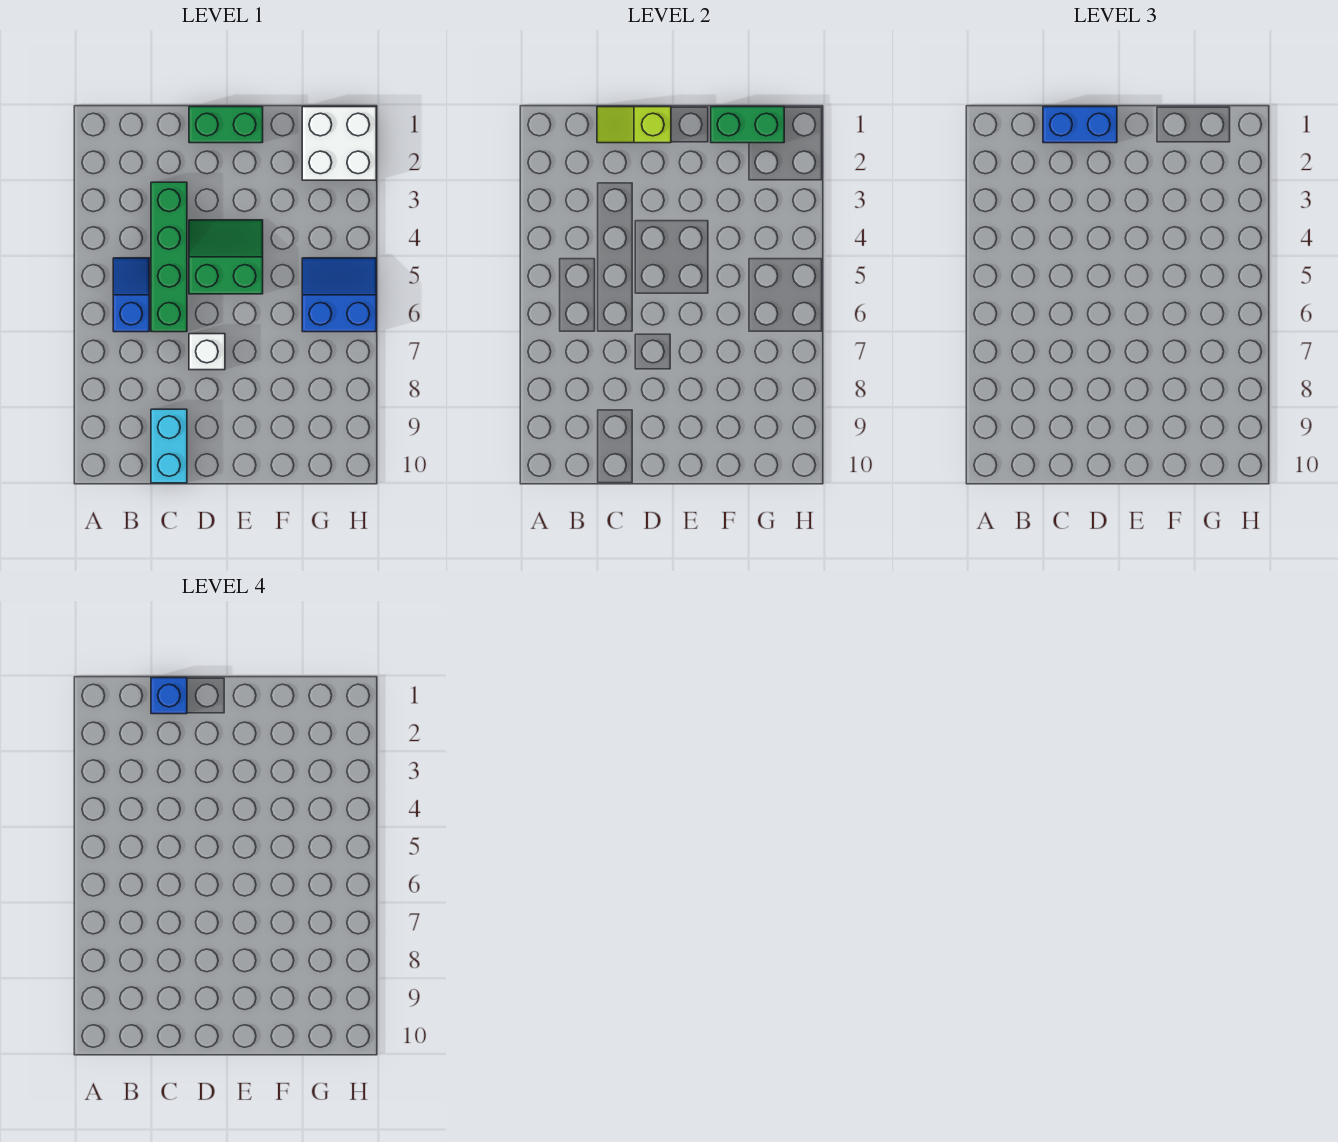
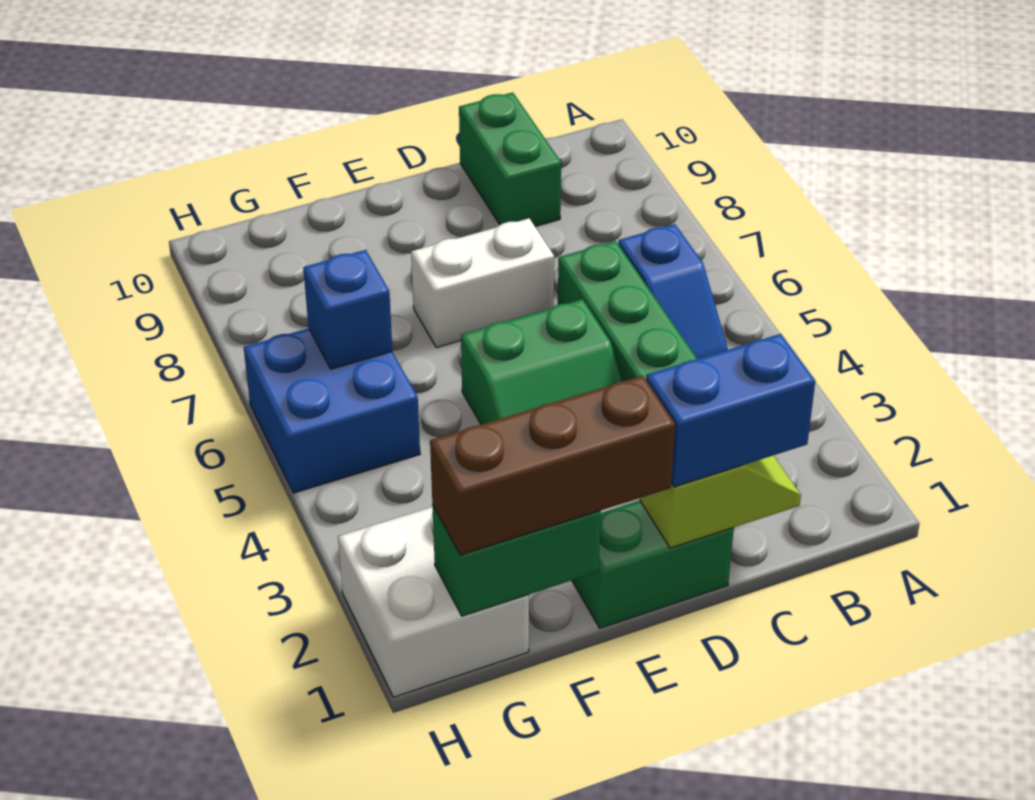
blue 1x1 brick [151,678,187,714] -> blue 1x1 brick moved to [303,250,393,369]
cyan 1x2 brick [151,409,187,483] -> green 1x2 brick [459,92,561,226]
white 1x1 brick [189,334,225,370] -> white 1x2 brick [411,218,554,348]
none -> brown 1x3 brick [430,376,675,555]
blue 2x2 slope [302,258,376,332] -> blue 2x2 brick [244,328,420,493]

